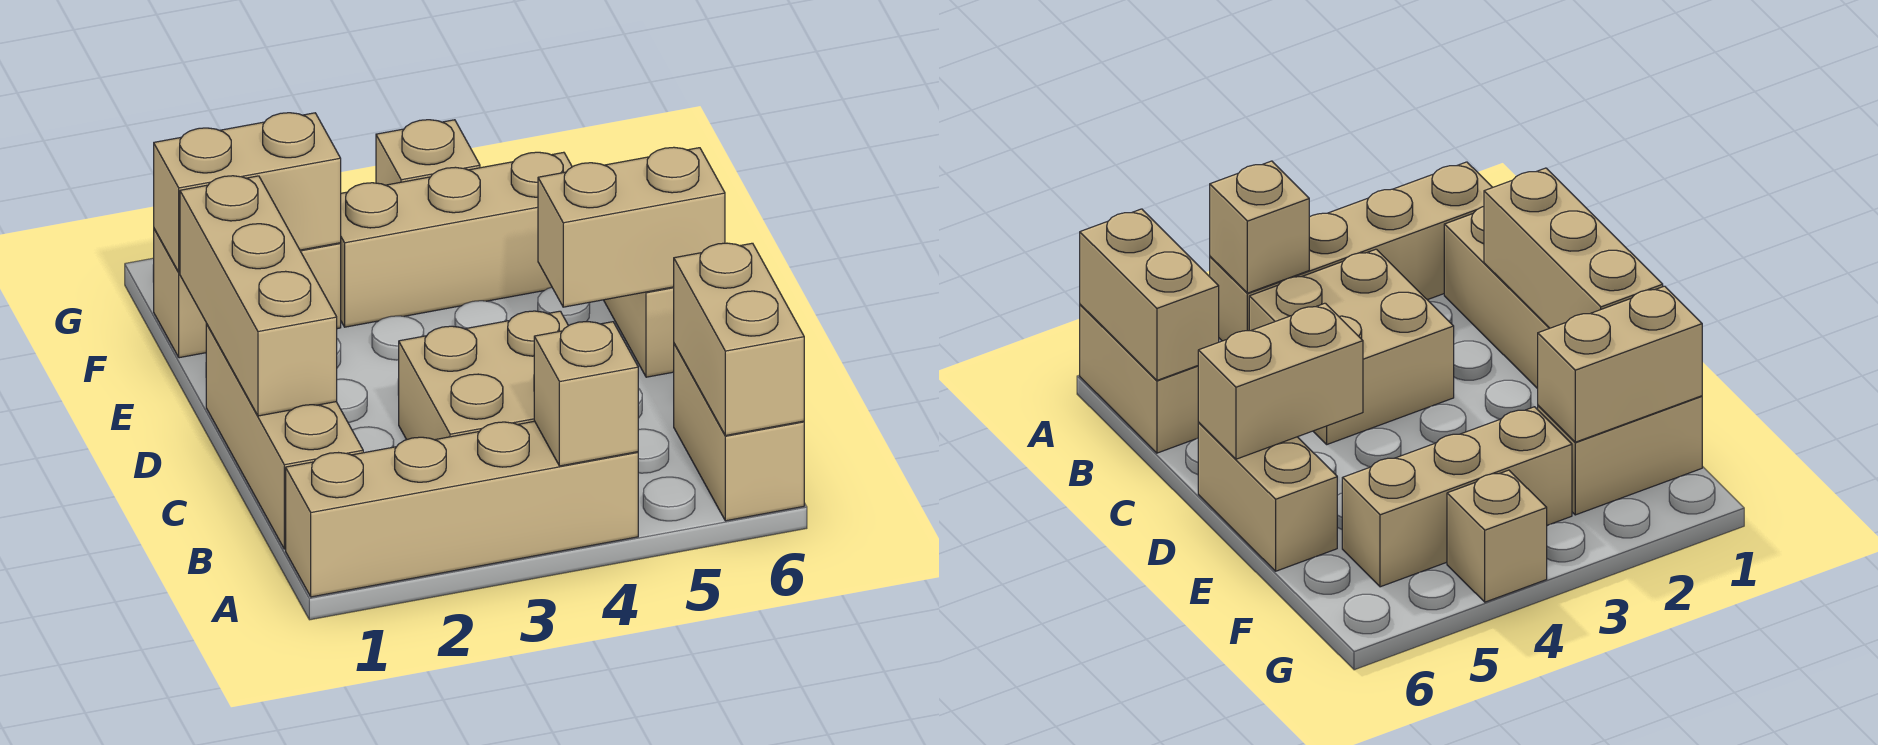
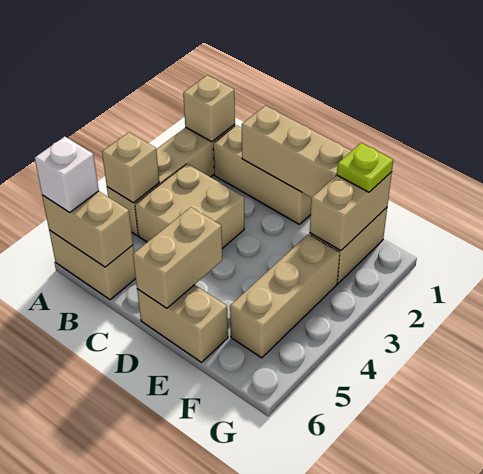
none -> white 1x1 brick [35,137,99,213]
none -> lime 1x1 plate [337,143,393,192]
tan 1x1 brick [376,120,480,185] -> tan 1x1 brick moved to [183,75,235,142]

